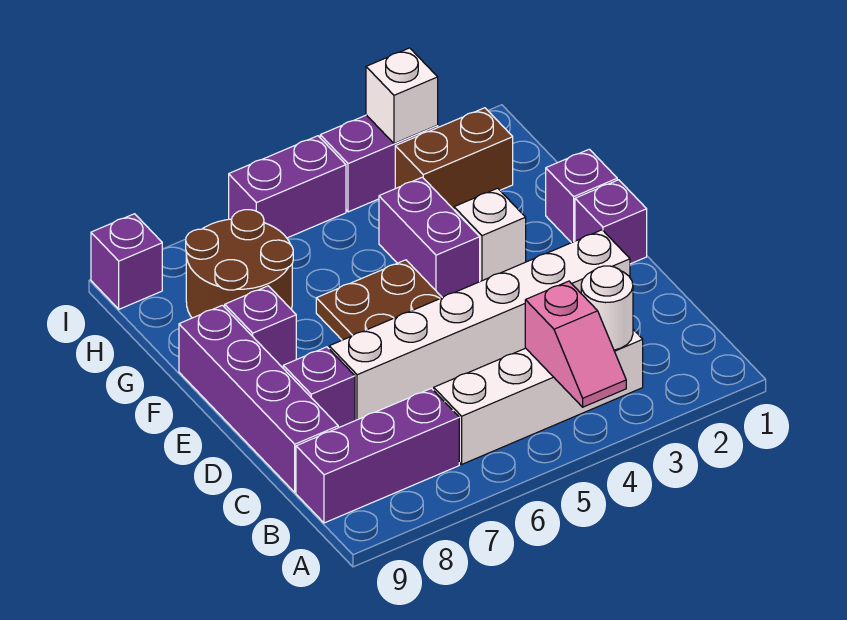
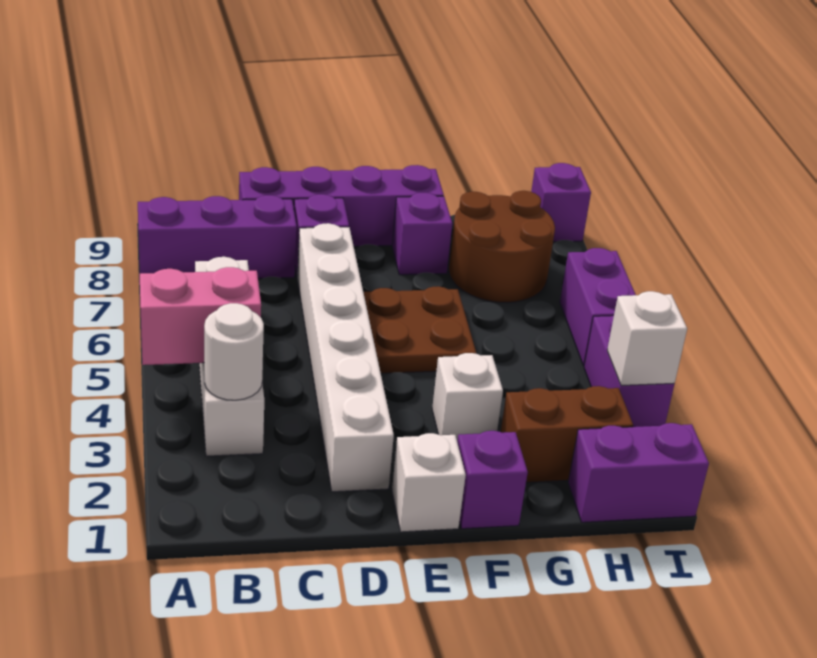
pink 1x2 slope [525,281,626,407] -> pink 1x2 brick [140,267,261,365]
purple 1x3 brick [296,388,459,523] -> purple 1x3 brick turned to [138,195,297,278]
purple 1x1 brick [575,180,647,264] -> white 1x1 brick [392,433,466,532]
purple 1x2 brick [379,177,480,298] -> purple 1x2 brick moved to [568,423,709,522]
brown 1x2 brick [395,108,513,209] -> brown 1x2 brick turned to [501,386,633,482]

